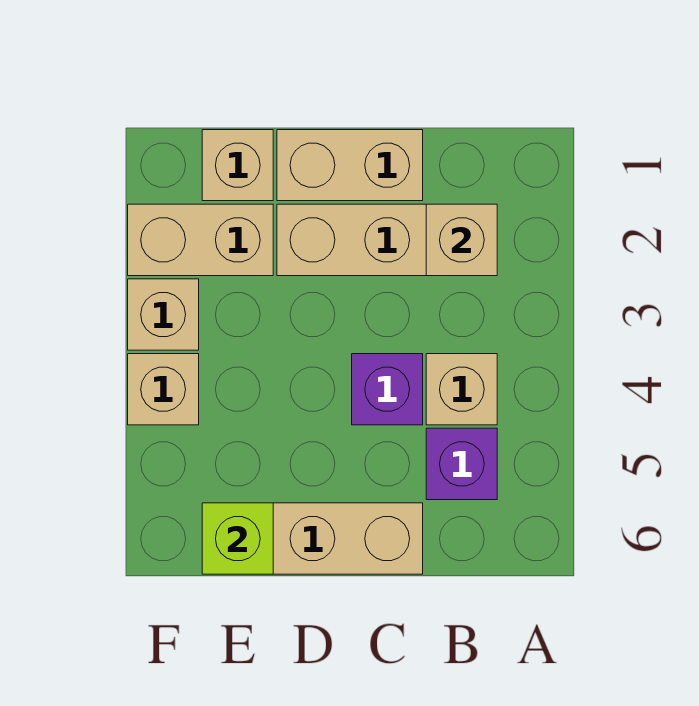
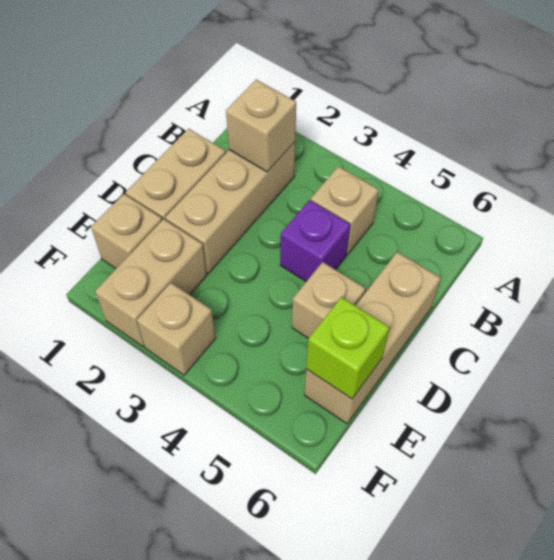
purple 1x1 brick [426,428,497,500] -> none
tan 1x1 brick [128,354,199,425] -> tan 1x1 brick moved to [292,262,366,339]

